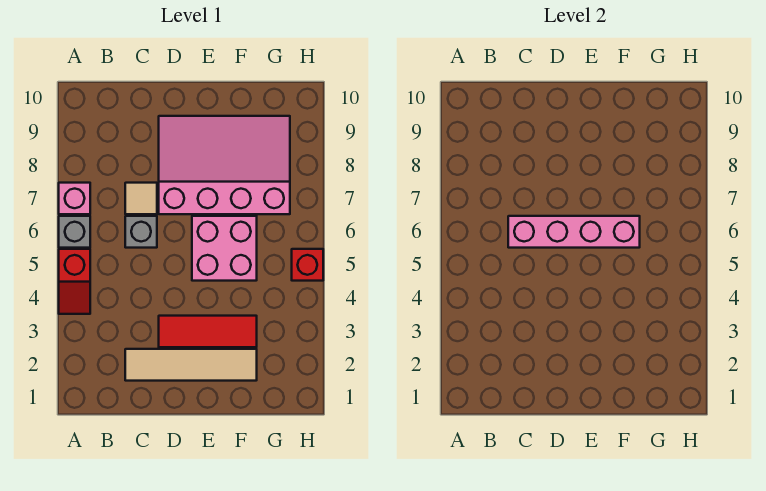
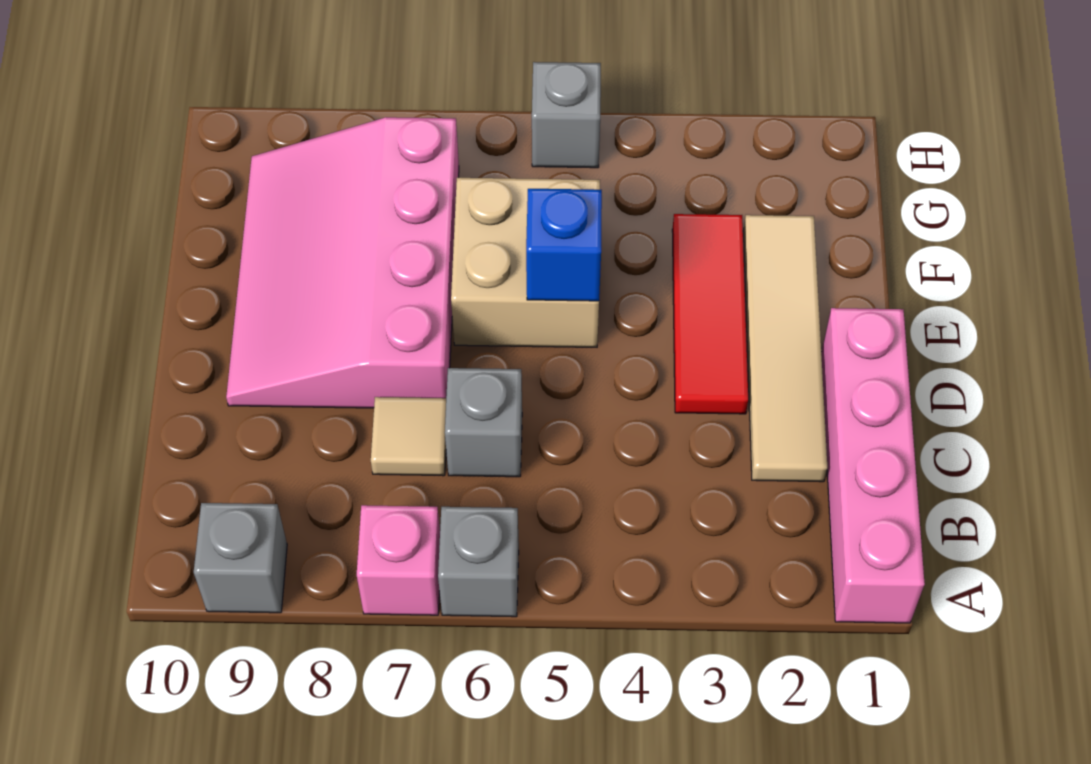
red 1x2 slope [59,249,90,314] -> none
none -> grey 1x1 brick [194,503,287,613]
pink 1x4 brick [508,216,640,248] -> pink 1x4 brick moved to [821,308,925,623]
pink 2x2 brick [192,216,257,281] -> tan 2x2 brick [451,178,600,347]
none -> blue 1x1 brick [526,189,602,301]
red 1x1 brick [292,249,323,281] -> grey 1x1 brick [532,62,601,168]

